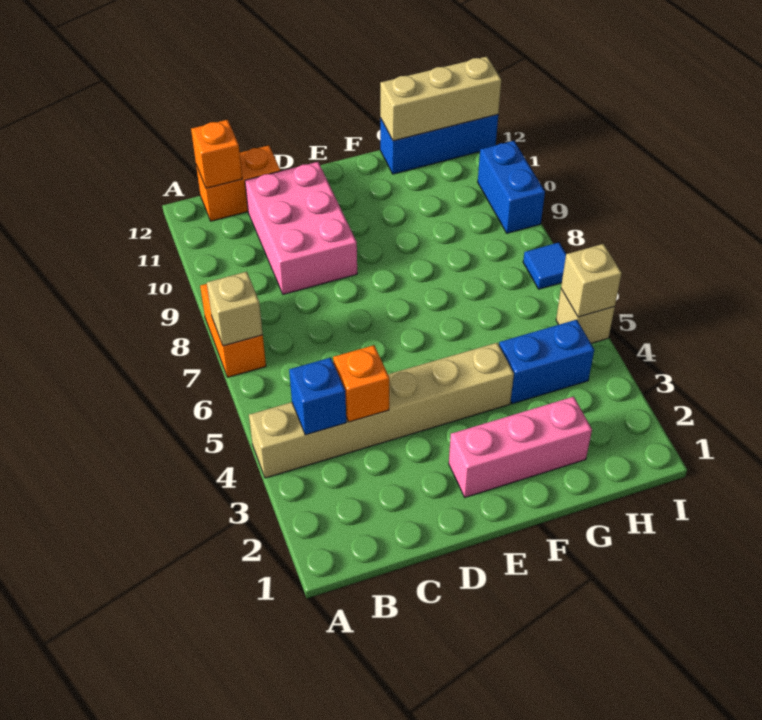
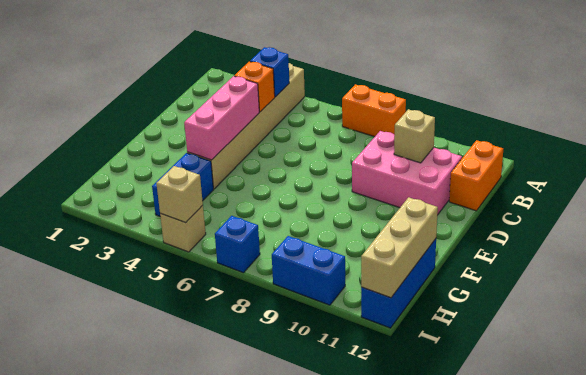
tan 1x1 brick [207,272,263,346] -> tan 1x1 brick moved to [394,109,435,163]
orange 1x1 brick [191,120,242,188] -> none
pink 1x3 brick [449,397,592,497] -> pink 1x3 brick moved to [184,76,259,160]
blue 1x1 tile [523,243,566,289] -> blue 1x1 brick [215,216,260,273]

